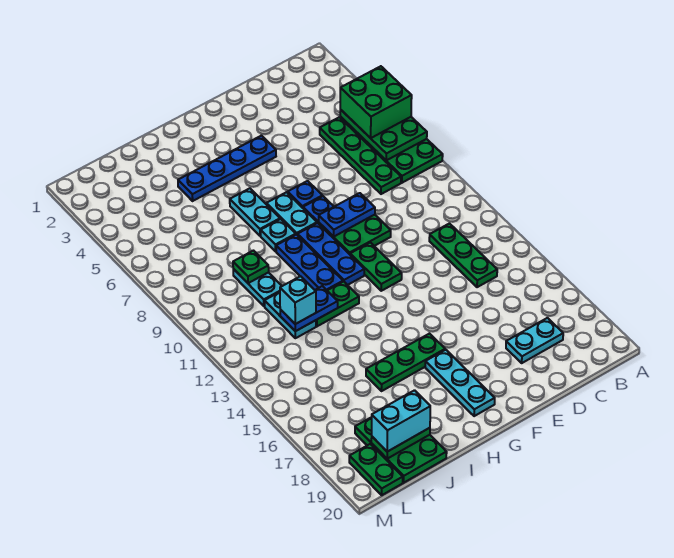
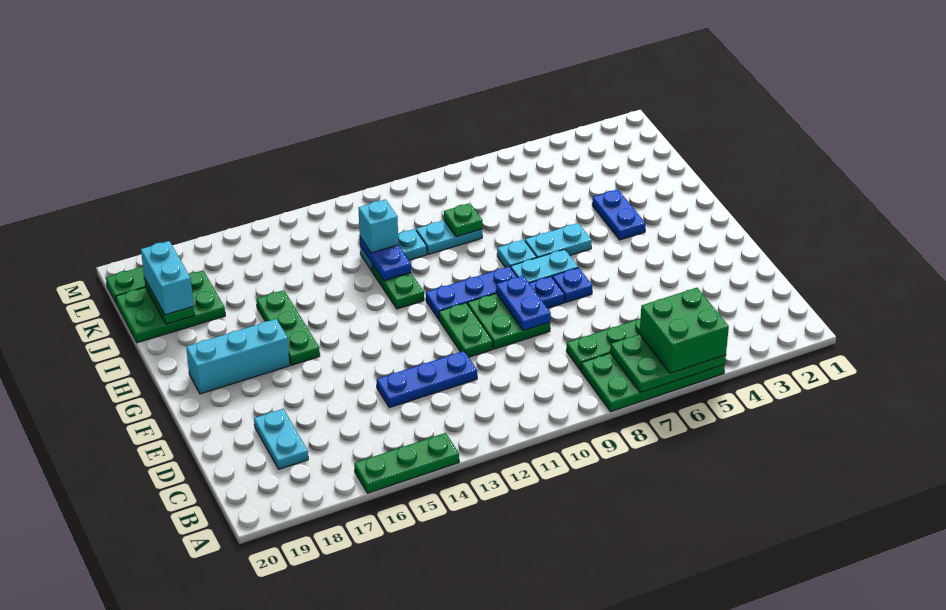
green 1x3 plate [429,224,497,287] -> green 1x3 plate moved to [354,433,459,493]
blue 1x4 plate [178,136,276,201] -> blue 1x2 plate [592,189,646,240]
green 1x2 plate [350,243,402,291] -> green 1x2 plate turned to [439,303,493,357]
cyan 1x3 plate [425,350,495,416] -> cyan 1x3 brick [186,319,290,394]
blue 1x3 plate [276,234,343,290] -> blue 1x3 plate moved to [377,351,477,408]

